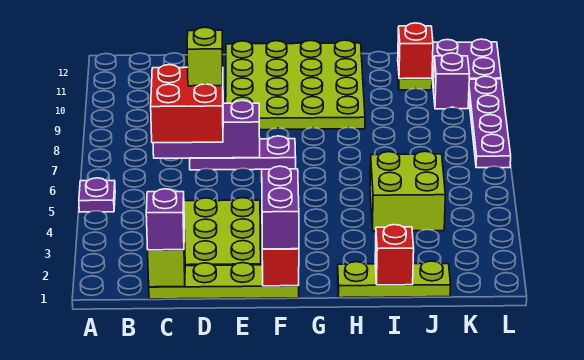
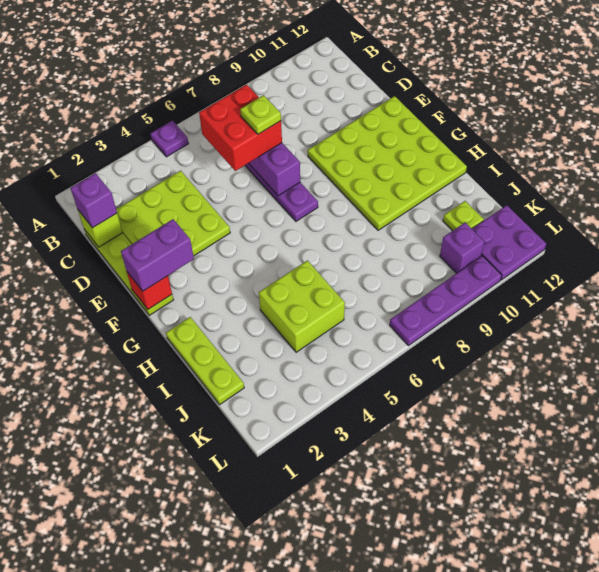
lime 1x1 brick [187,27,223,86] -> lime 1x1 plate [240,95,281,134]
red 1x1 brick [375,225,414,285] -> none
red 1x1 brick [398,23,433,79] -> none

